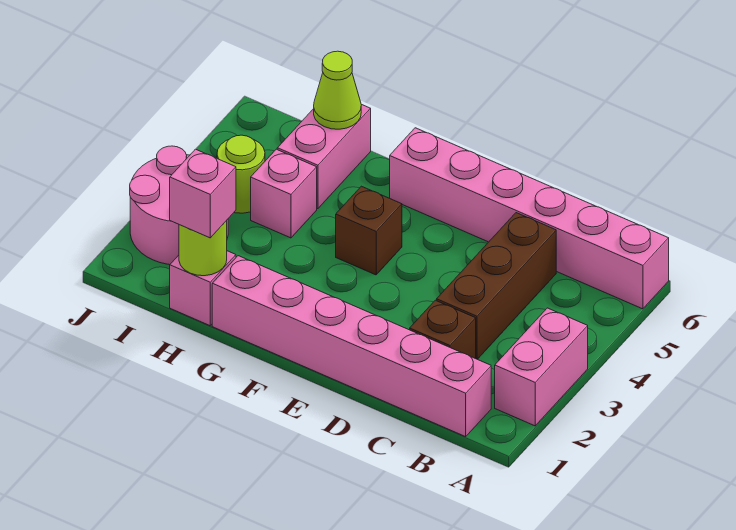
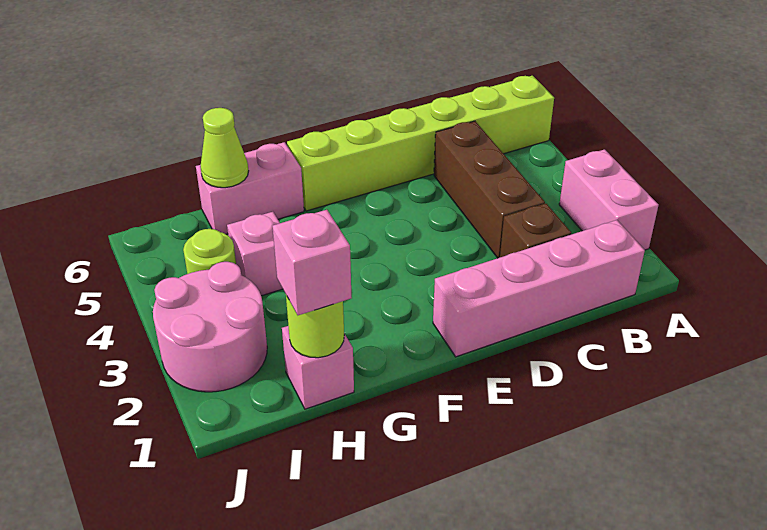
pink 1x6 brick [390,128,669,309] -> lime 1x6 brick [287,76,554,211]
pink 1x6 brick [212,256,491,437] -> pink 1x4 brick [433,220,645,357]
brown 1x1 brick [336,186,402,275] -> none
pink 1x2 brick [277,104,371,209] -> pink 1x2 brick turned to [196,142,304,234]

